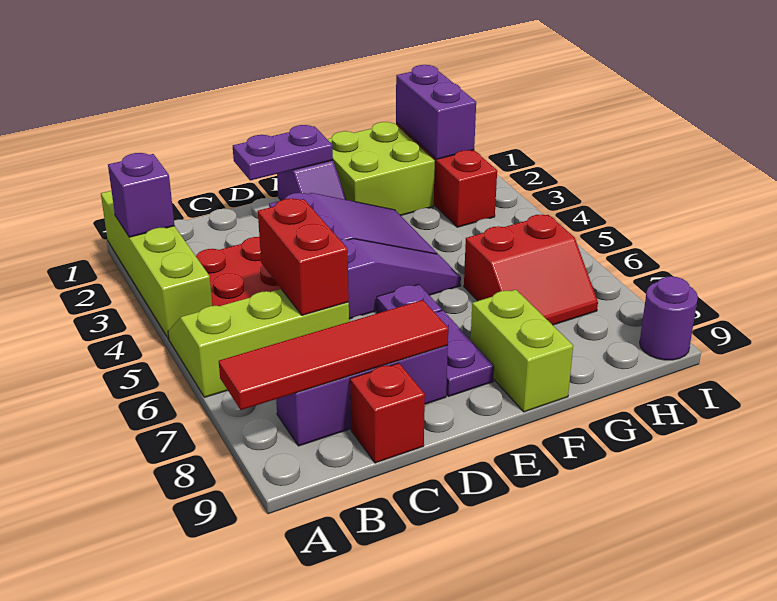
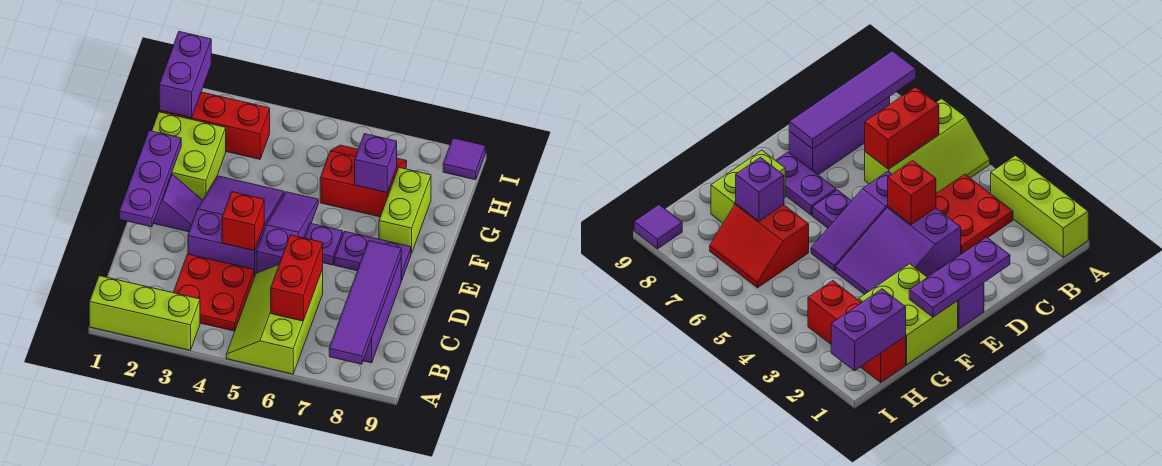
lime 1x4 brick [101,191,212,339] -> lime 1x3 brick [89,276,200,350]
purple 1x1 brick [108,153,175,237] -> purple 1x1 brick moved to [355,134,397,193]
red 1x4 tile [219,300,448,410] -> purple 1x4 tile [329,241,401,364]
red 1x2 brick [258,199,349,315] -> red 1x2 brick turned to [271,235,323,321]
red 1x1 brick [350,363,425,463] -> red 1x1 brick moved to [222,192,264,251]
purple 1x2 plate [233,125,333,180] -> purple 1x3 plate [119,131,181,227]
lime 1x2 brick [471,290,573,412] -> lime 1x2 brick turned to [379,168,431,254]
red 2x2 slope [464,215,598,325] -> red 2x2 slope turned to [320,145,407,217]
purple 1x2 brick [396,65,476,159] -> purple 1x2 brick turned to [159,32,211,118]
purple 1x1 round brick [640,276,698,360] -> purple 1x1 tile [443,138,485,180]

